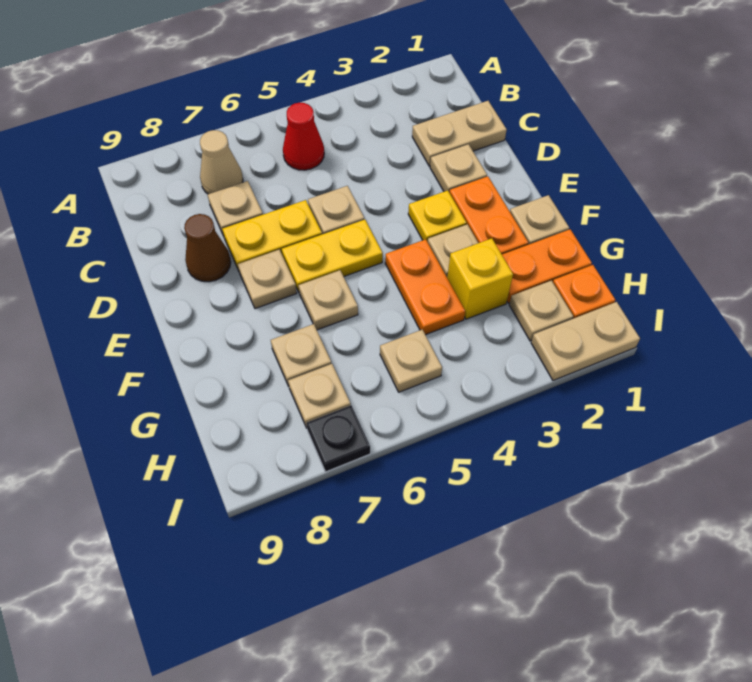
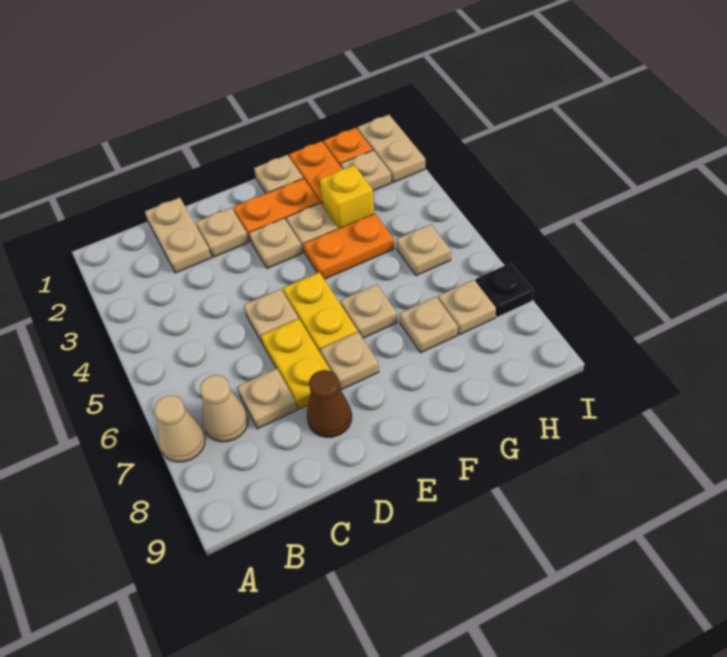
none -> tan 1x1 cone [154,395,205,462]
red 1x1 cone [283,103,324,170] -> none
yellow 1x1 plate [408,190,467,242] -> tan 1x1 plate [249,218,302,269]

